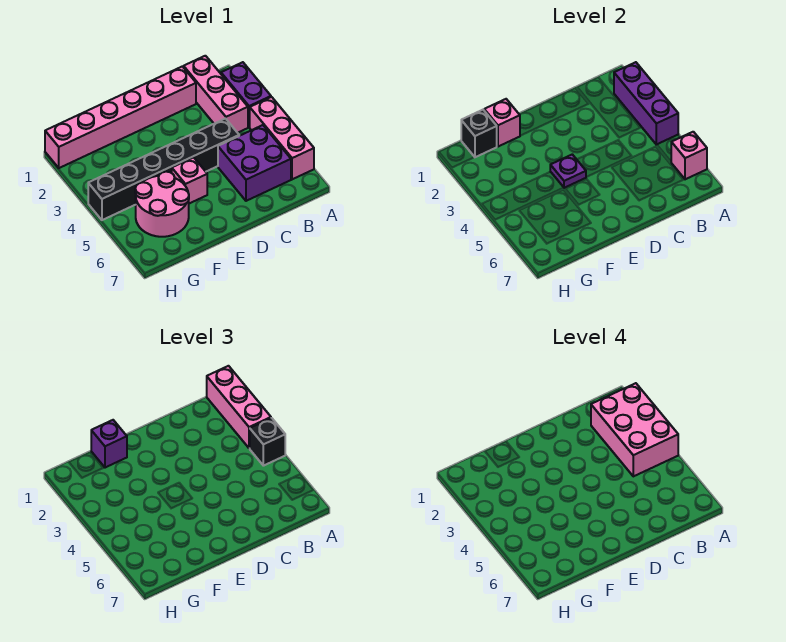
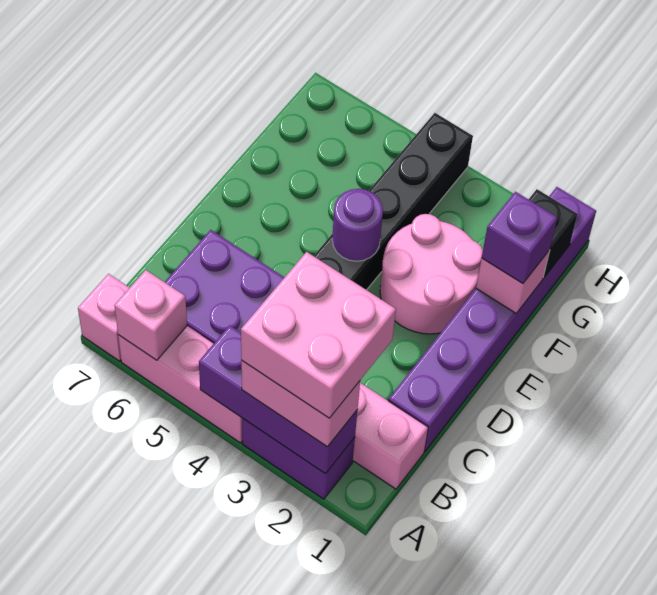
pink 1x3 brick [207,366,271,448] -> pink 1x2 brick [241,360,360,447]
pink 2x3 brick [591,383,678,476] -> pink 2x2 brick [241,252,396,418]
black 1x1 brick [250,418,285,466] -> none
pink 1x6 brick [45,66,196,168] -> purple 1x6 brick [388,187,596,451]
purple 1x1 plate [550,154,586,188] -> purple 1x1 round brick [332,189,383,261]
pink 1x1 brick [172,157,207,203] -> pink 1x1 brick moved to [78,274,129,361]
pink 2x2 round brick [135,172,189,237] -> pink 2x2 round brick moved to [380,214,483,334]

